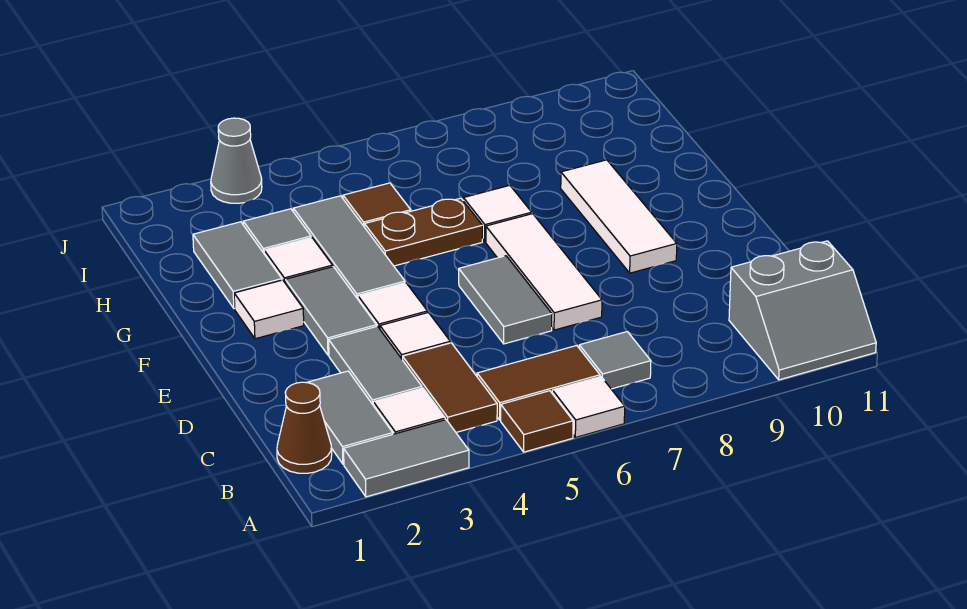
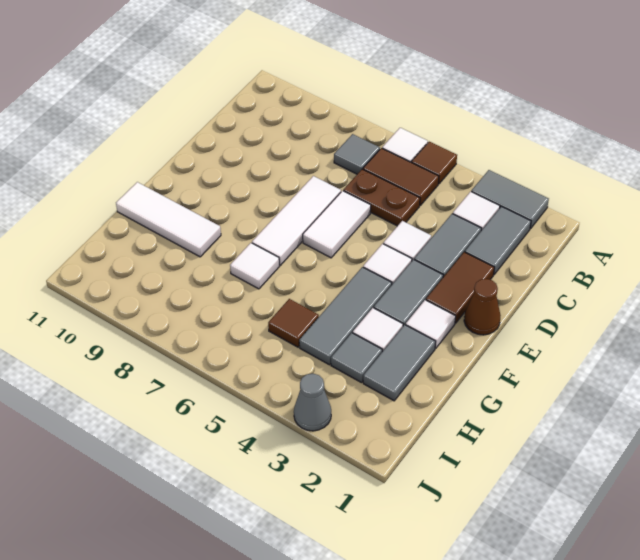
grey 2x2 slope [729,241,876,380] -> none
brown 1x1 cone [277,382,332,473] -> brown 1x1 cone moved to [464,279,501,335]
brown 1x2 tile [403,343,497,432] -> brown 1x2 tile moved to [426,252,494,323]
grey 1x2 tile [459,256,552,344] -> white 1x2 tile [303,191,371,258]
white 1x3 tile [561,160,677,273] -> white 1x3 tile turned to [116,182,221,257]
brown 1x2 plate [365,198,482,266] -> brown 1x2 plate moved to [343,169,420,226]

